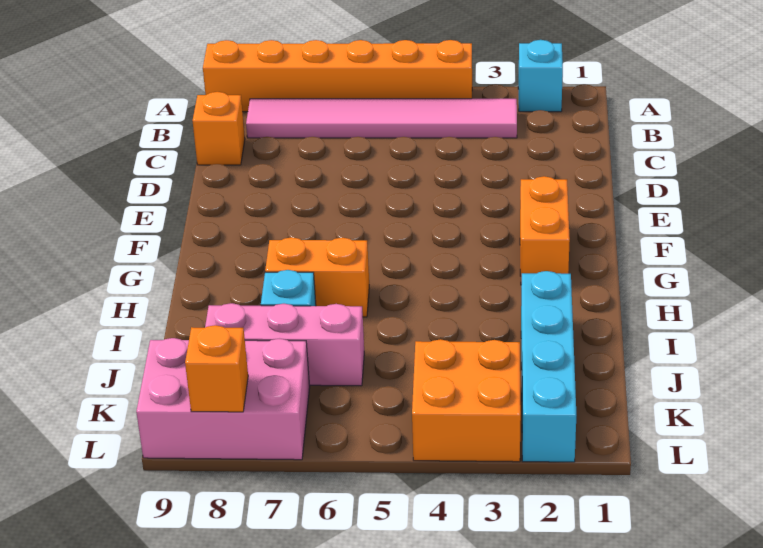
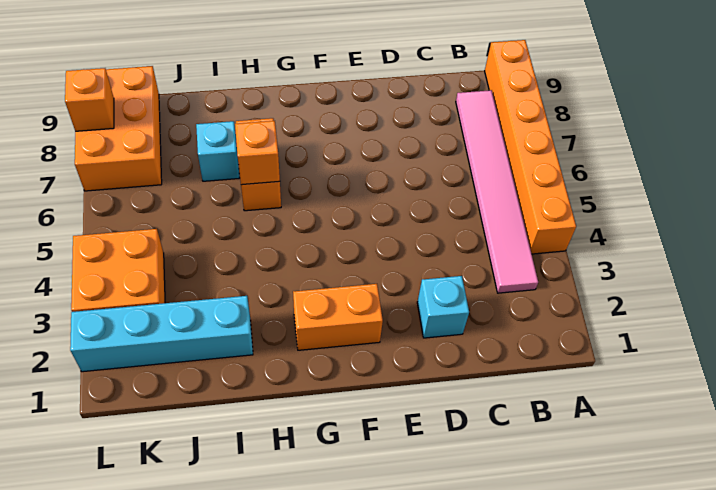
cyan 1x1 brick [518,40,563,112] -> cyan 1x1 brick moved to [417,276,469,338]
orange 1x1 brick [193,92,245,165] -> orange 1x1 brick moved to [235,121,280,185]
pink 1x3 brick [205,303,364,386] -> none
pink 2x3 brick [136,338,310,460] -> orange 2x3 brick [75,66,162,191]

